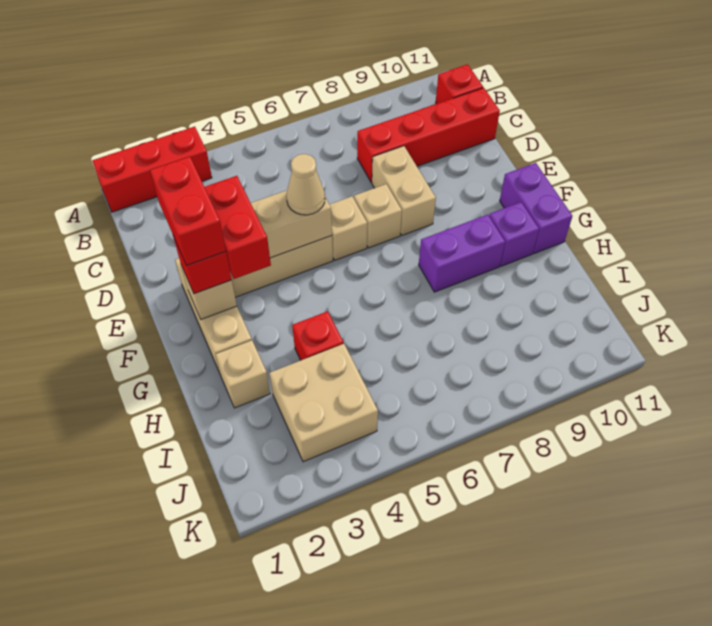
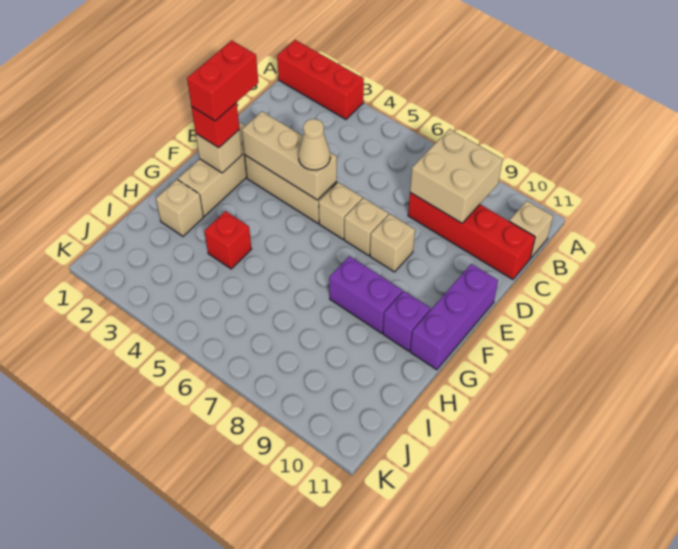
red 1x1 brick [436,64,483,104] -> tan 1x1 brick [509,201,553,258]
tan 1x2 brick [372,146,436,235] -> tan 1x1 brick [370,214,415,272]
red 1x2 brick [205,176,271,279] -> none
purple 1x2 brick [500,163,572,254] -> purple 1x3 brick [410,264,498,370]
tan 2x2 brick [269,344,378,462] -> tan 2x2 brick moved to [410,129,503,223]

